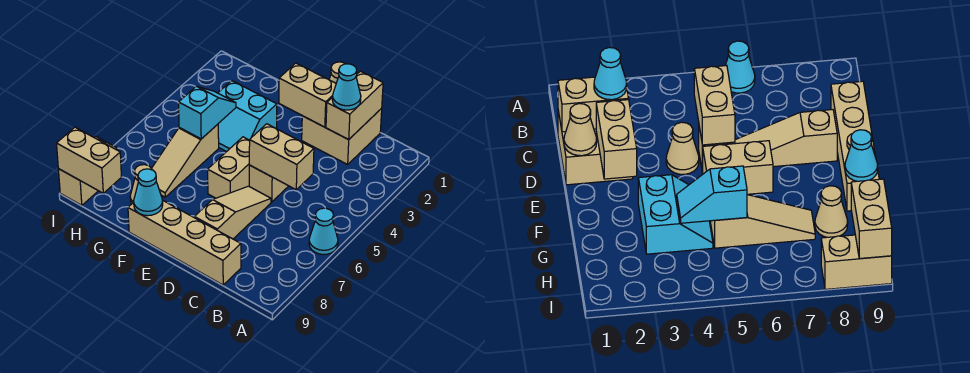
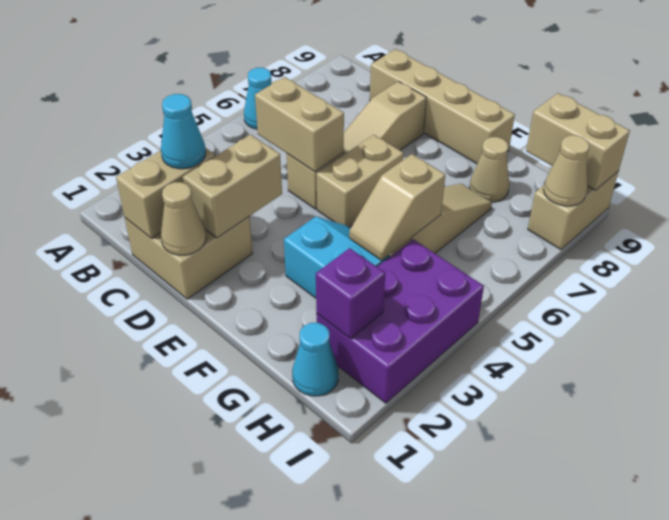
tan 1x2 brick [279,63,336,127] -> tan 1x2 brick turned to [183,134,282,238]
tan 1x1 cone [666,122,699,174] -> tan 1x1 cone moved to [543,135,589,206]
cyan 1x1 cone [134,169,163,216] -> cyan 1x1 cone moved to [292,323,339,396]
cyan 1x2 slope [179,86,236,139] -> tan 1x2 slope [349,154,445,260]
none -> purple 2x3 brick [316,239,484,403]
none -> purple 1x1 brick [316,248,385,339]

